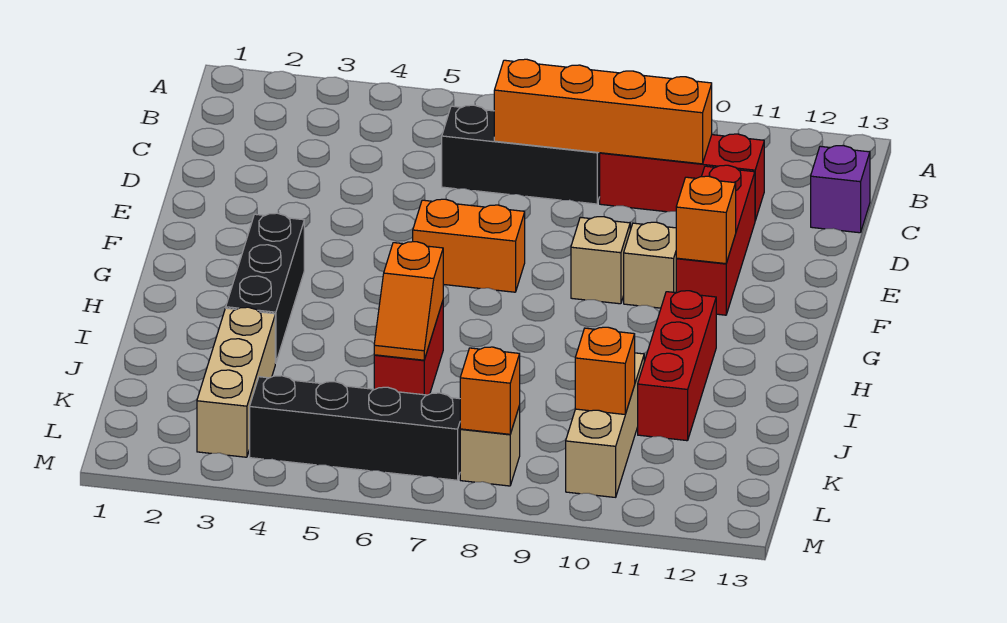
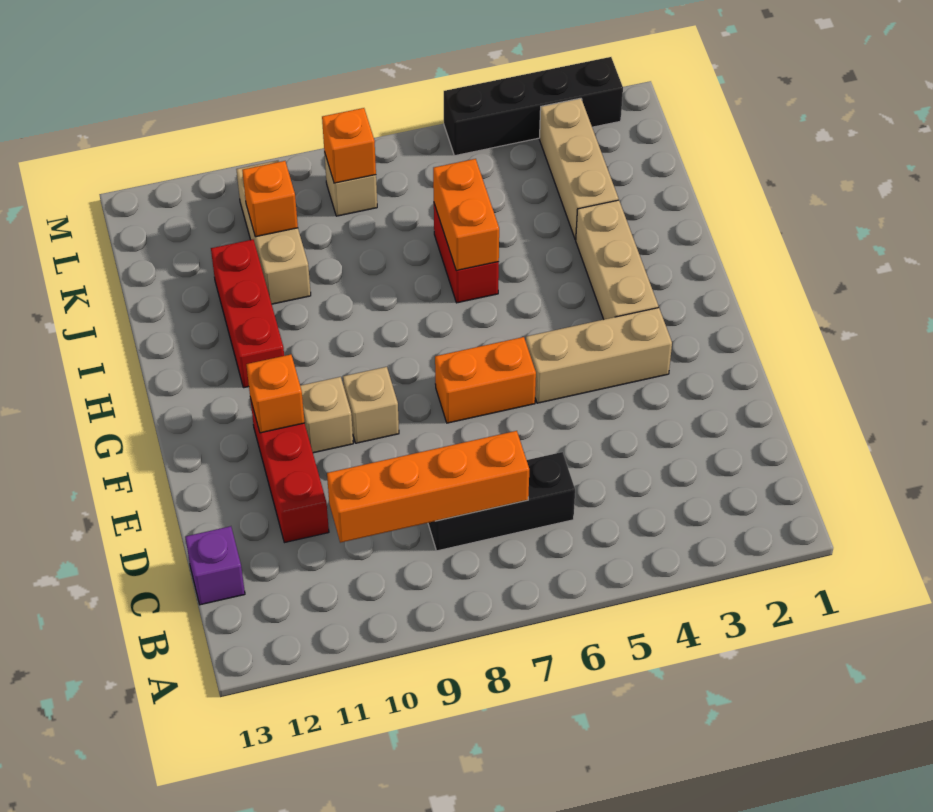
red 1x3 brick [600,134,764,220] -> none
none -> tan 1x3 brick [526,308,672,403]
black 1x3 brick [226,213,304,363] -> tan 1x3 brick [576,200,658,319]
orange 1x2 slope [374,242,443,360] -> orange 1x2 brick [433,159,499,271]
black 1x4 brick [250,376,460,480] -> black 1x4 brick moved to [444,57,623,156]

